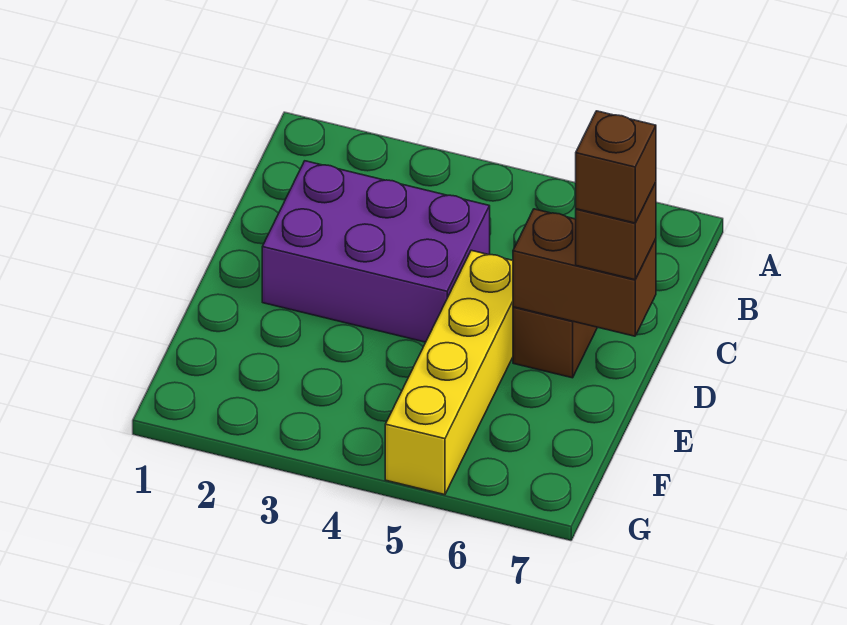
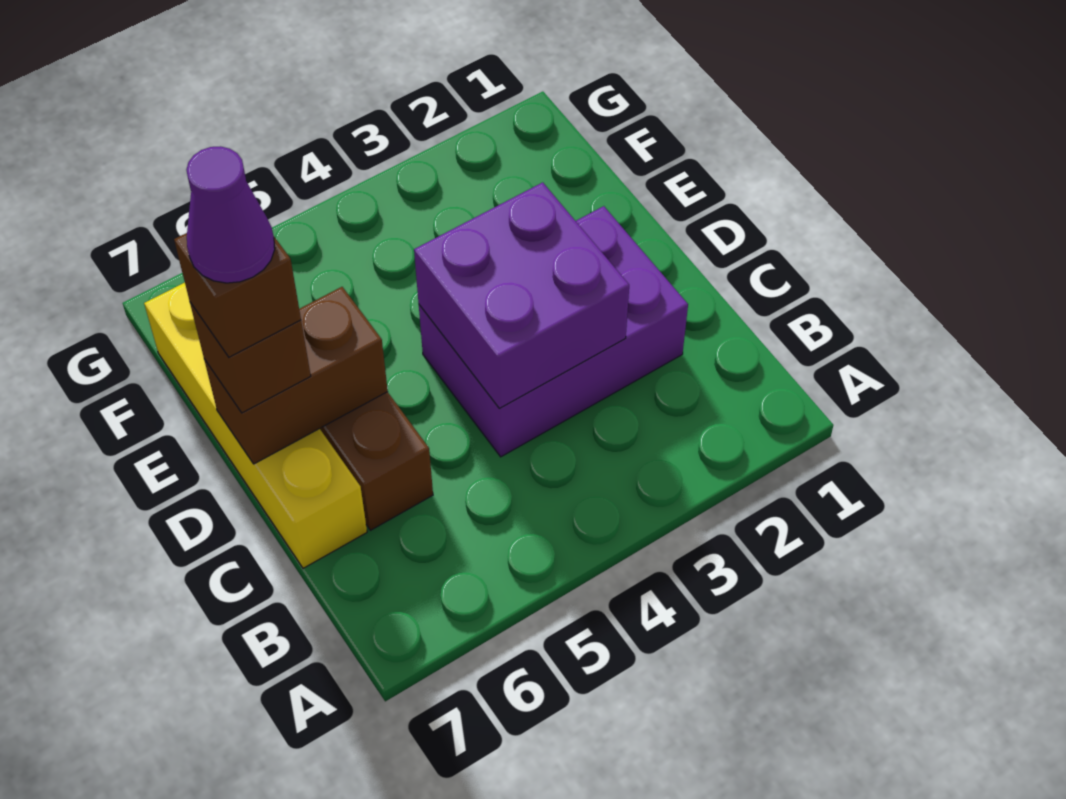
none -> purple 2x2 brick [414,182,629,408]
yellow 1x4 brick [385,250,513,495] -> yellow 1x4 brick moved to [144,283,367,568]
none -> purple 1x1 cone [186,146,275,283]

